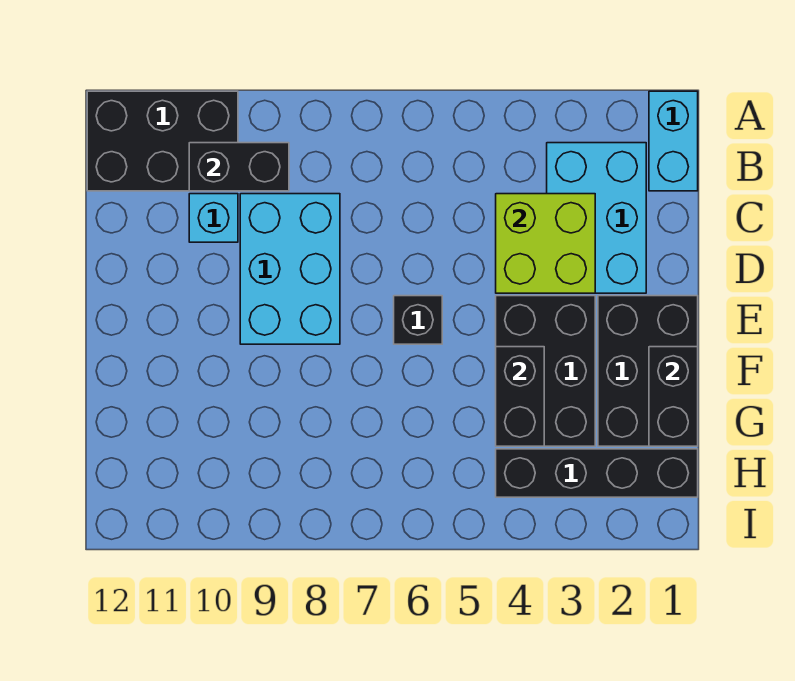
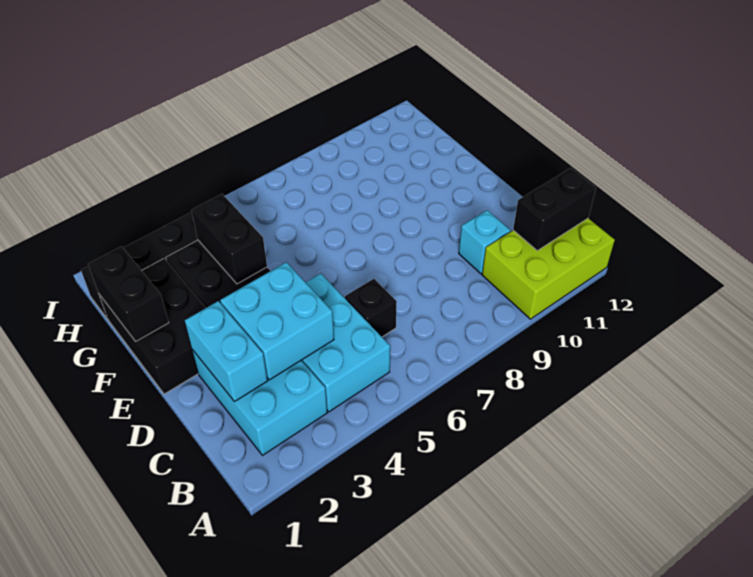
cyan 1x2 brick [649,91,698,191] -> cyan 1x2 brick moved to [185,301,268,402]
black 2x3 brick [87,91,238,191] -> lime 2x3 brick [482,218,615,319]
black 1x2 brick [189,143,289,191] -> black 1x2 brick moved to [513,168,596,251]
lime 2x2 brick [496,194,595,293] -> cyan 2x2 brick [220,262,334,380]
cyan 2x3 brick [240,194,340,344] -> cyan 2x3 brick moved to [302,274,390,412]
black 1x1 brick [394,296,442,344] -> black 1x1 brick moved to [345,279,397,337]

